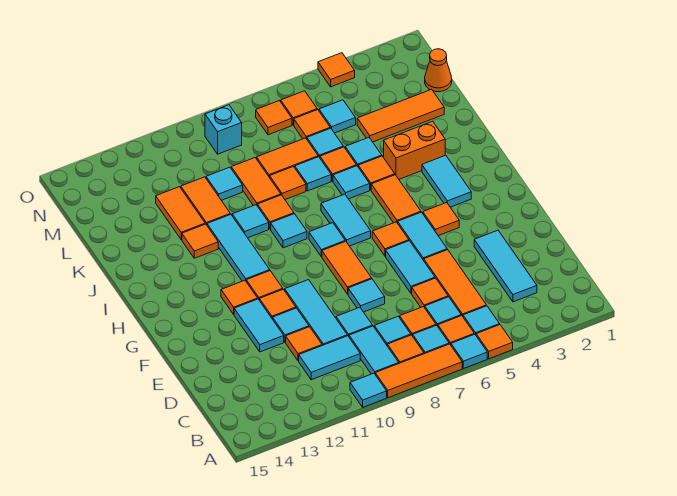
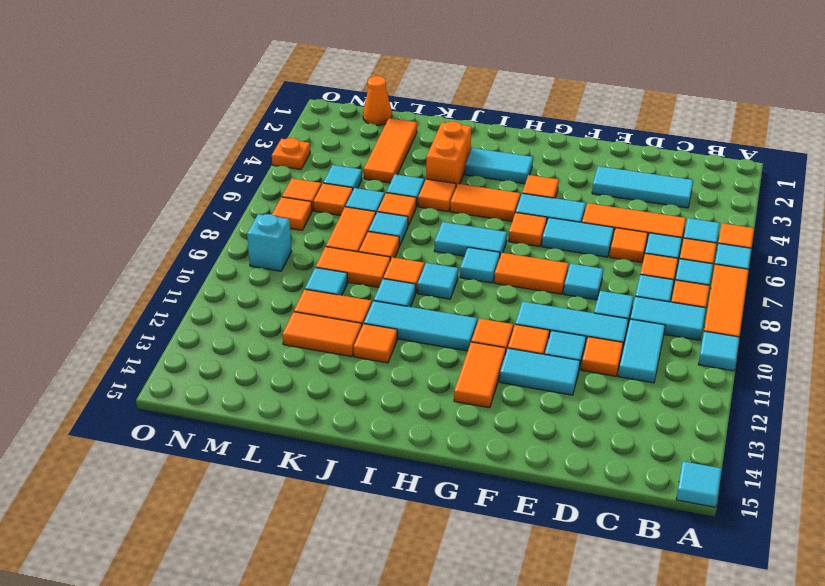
orange 1x1 tile [221,280,258,314] -> orange 1x2 tile [454,342,506,408]
cyan 1x1 tile [333,166,370,199] -> cyan 1x1 tile moved to [676,461,722,507]
orange 1x1 tile [318,53,355,87] -> orange 1x1 plate [272,138,310,169]

